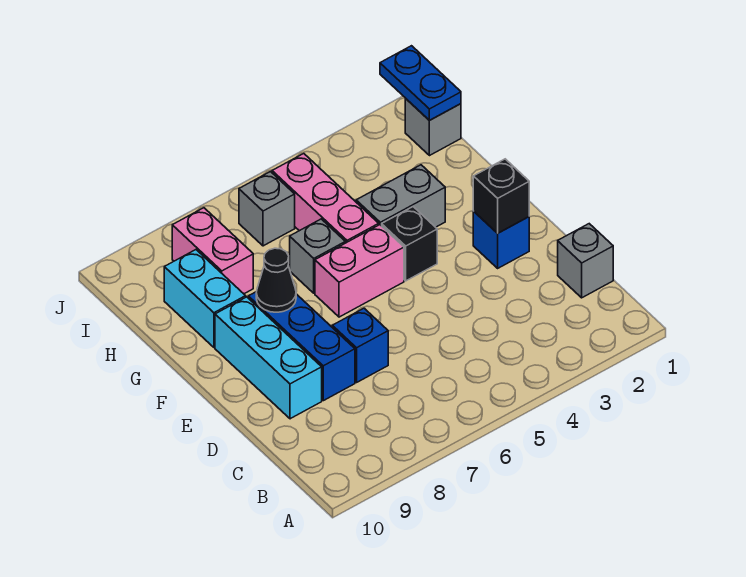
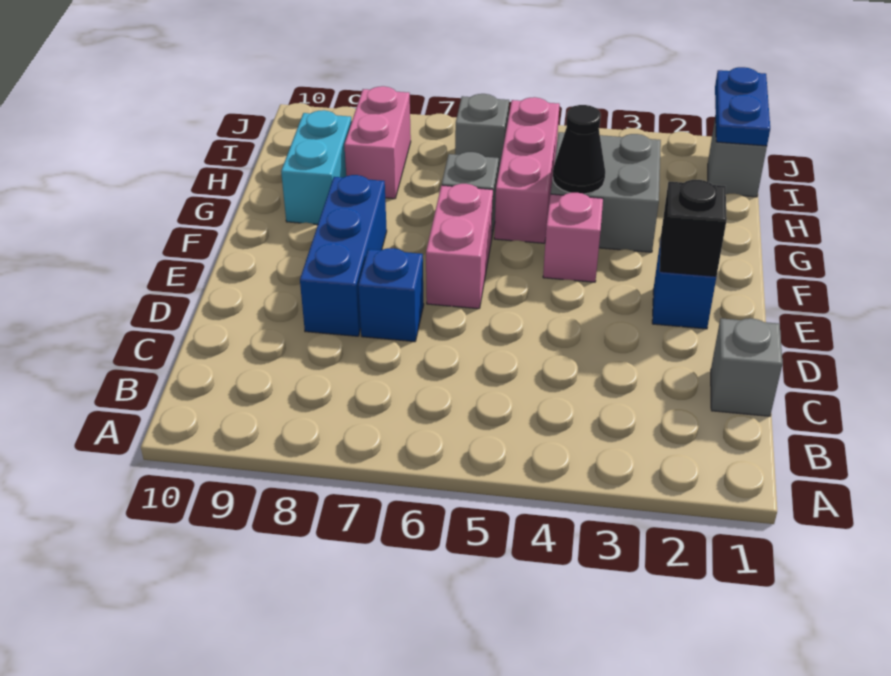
cyan 1x3 brick [215,297,322,419] -> none
black 1x1 brick [382,207,437,281] -> pink 1x1 brick [543,193,603,282]
pink 1x2 brick [315,225,404,317] -> pink 1x2 brick turned to [426,184,493,309]
black 1x1 cone [256,248,296,312] -> black 1x1 cone moved to [553,105,605,194]
grey 1x2 brick [356,165,445,227] -> grey 2x2 brick [551,132,661,252]

